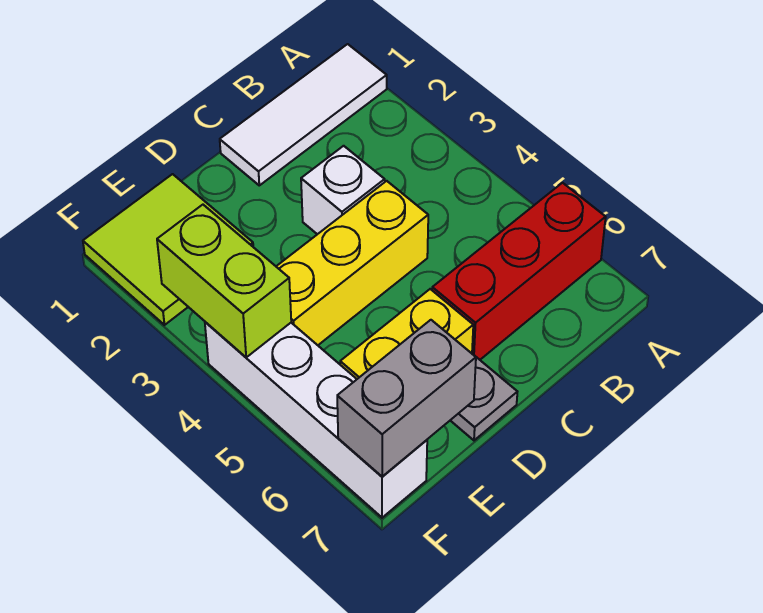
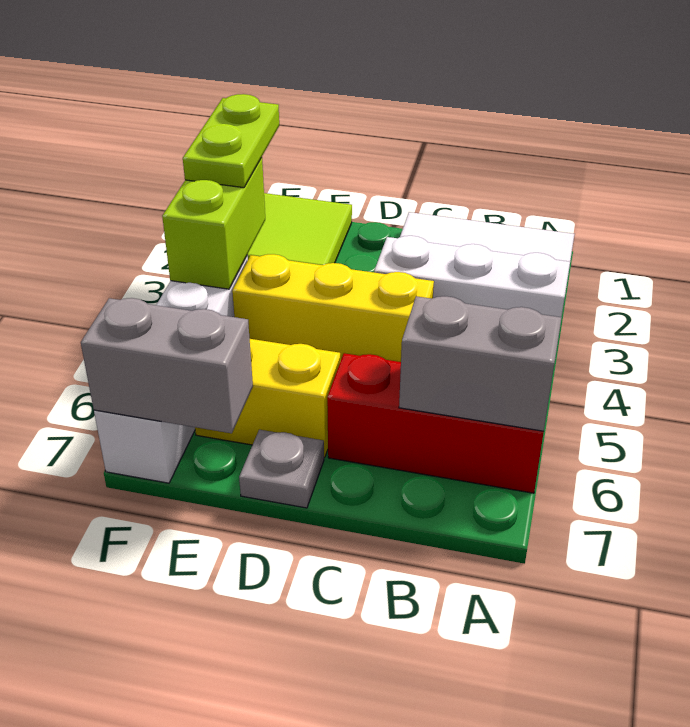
none -> grey 1x2 brick [399,296,562,431]
white 1x1 brick [301,146,385,234] -> white 1x3 brick [374,236,570,317]
none -> lime 1x2 plate [183,94,279,188]

